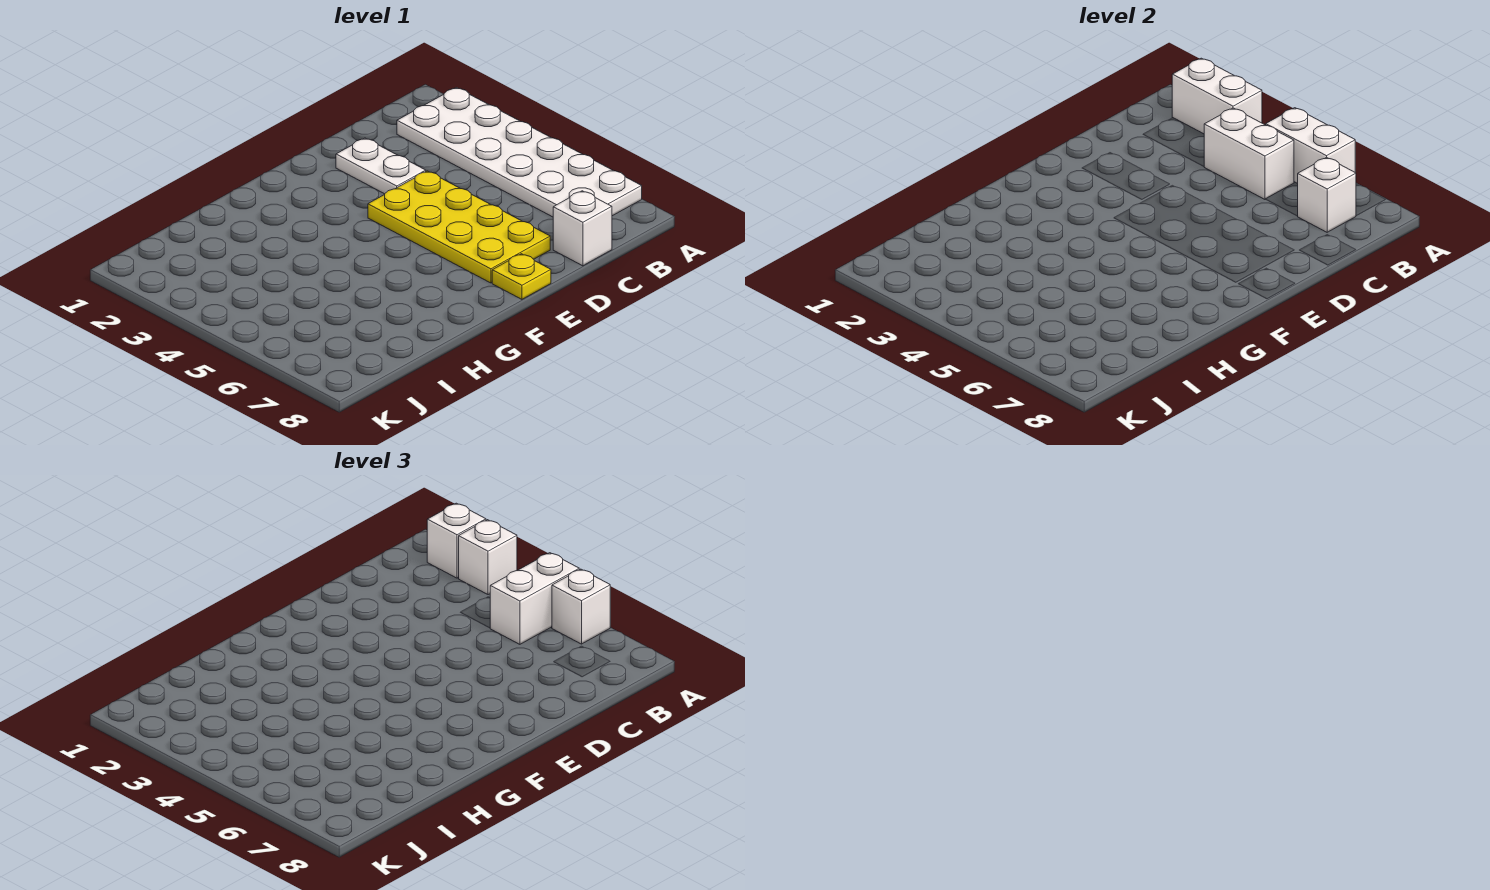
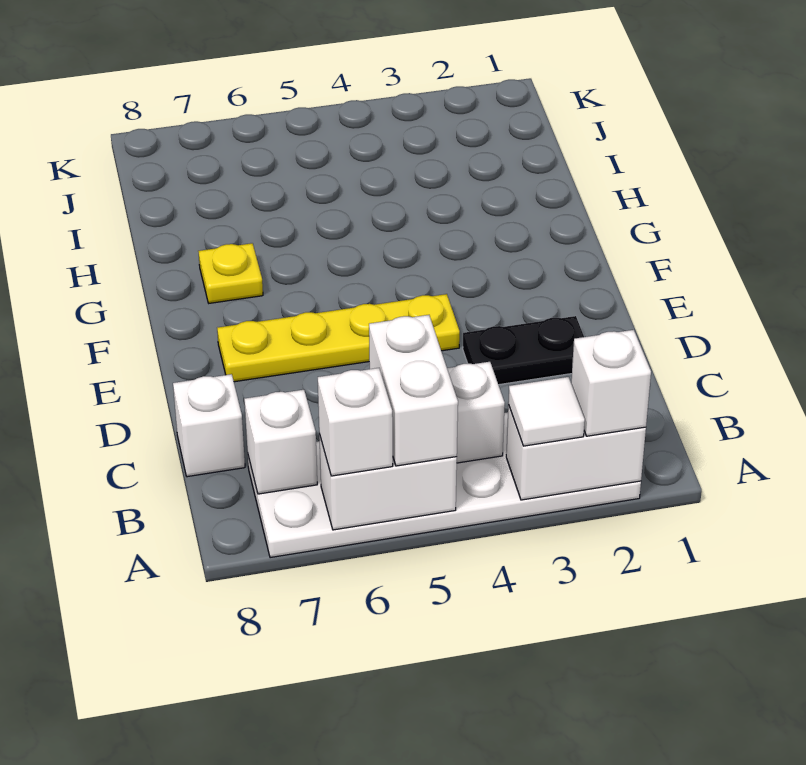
white 1x1 brick [458,520,517,595] -> white 1x1 tile [508,377,585,446]
white 1x2 plate [336,138,426,194] -> black 1x2 plate [463,316,584,385]
yellow 2x4 plate [368,171,550,283] -> yellow 1x4 plate [217,294,460,382]
yellow 1x1 plate [492,254,551,299] -> yellow 1x1 plate moved to [199,243,263,303]

